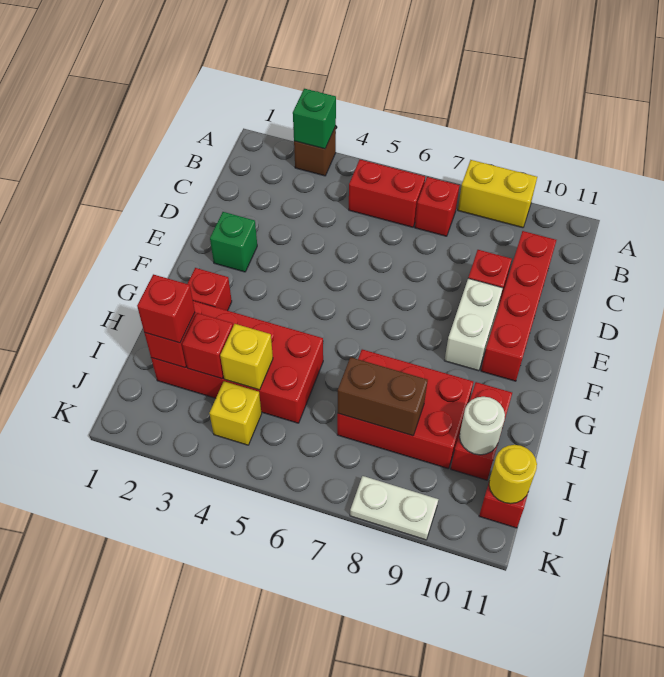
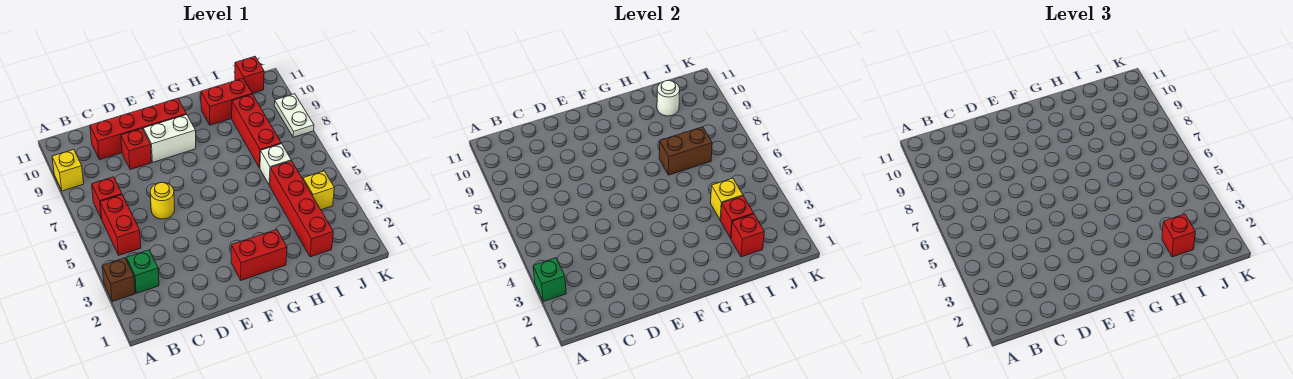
yellow 1x2 brick [458,160,537,228] -> yellow 1x1 brick [52,150,84,191]
green 1x1 brick [210,212,257,272] -> green 1x1 brick moved to [127,250,159,293]
red 1x1 brick [187,268,232,311] -> red 1x2 brick [231,230,287,280]
red 2x4 brick [151,301,323,423] -> red 1x4 brick [270,161,333,257]
red 2x3 brick [337,349,473,469] -> red 1x3 brick [232,94,281,168]
none -> white 1x1 brick [260,144,291,185]
brown 1x2 brick [338,357,428,436] -> brown 1x2 brick turned to [659,127,712,175]
yellow 1x1 round brick [489,445,537,504] -> yellow 1x1 round brick moved to [150,183,175,219]

